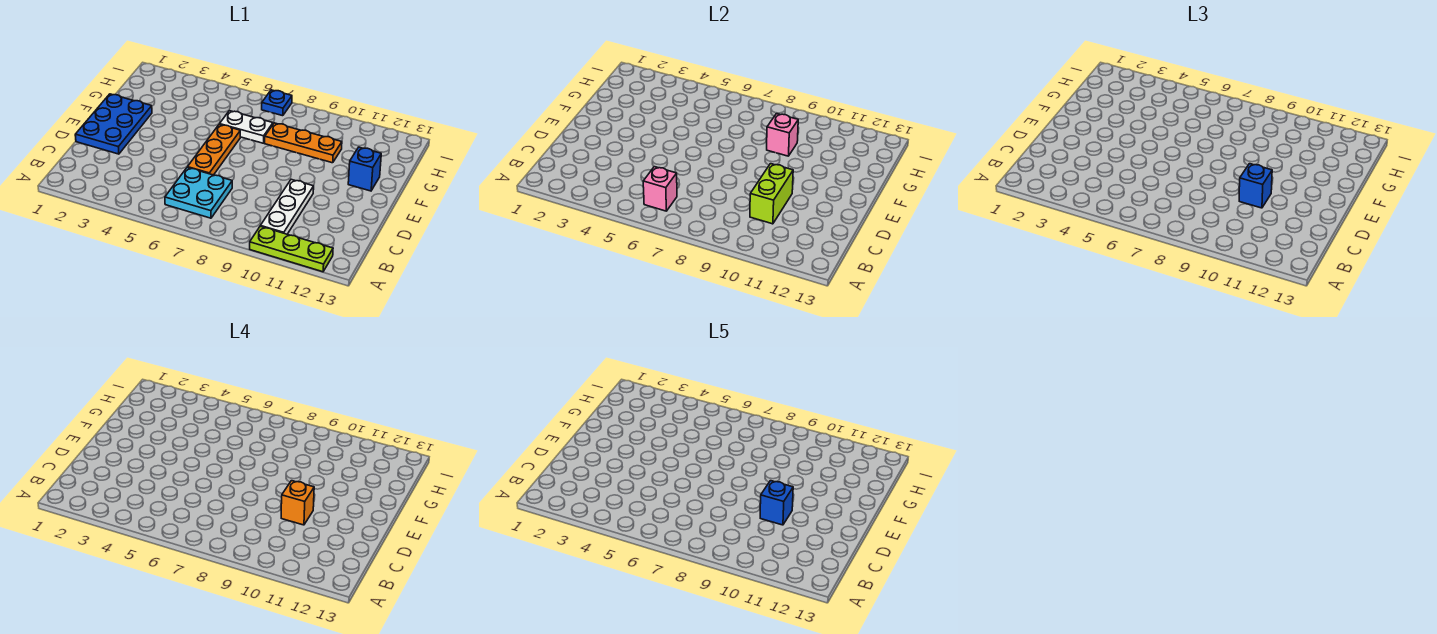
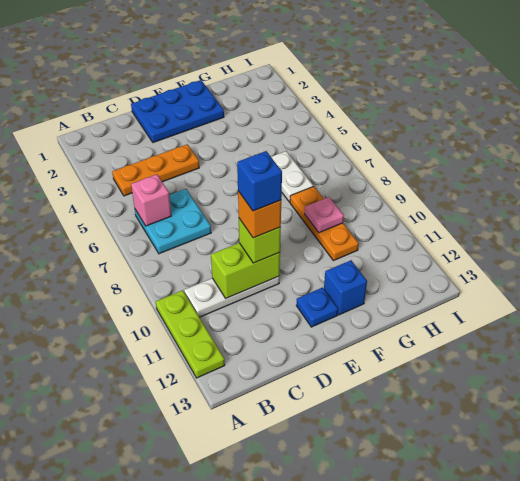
orange 1x3 plate [187,124,240,175] -> orange 1x3 plate moved to [112,144,199,196]
blue 1x1 brick [1239,164,1272,208] -> lime 1x1 brick [239,219,281,263]
pink 1x1 brick [767,114,798,156] -> pink 1x1 plate [305,197,344,233]
blue 1x1 plate [262,90,292,116] -> blue 1x1 plate moved to [296,287,338,327]

